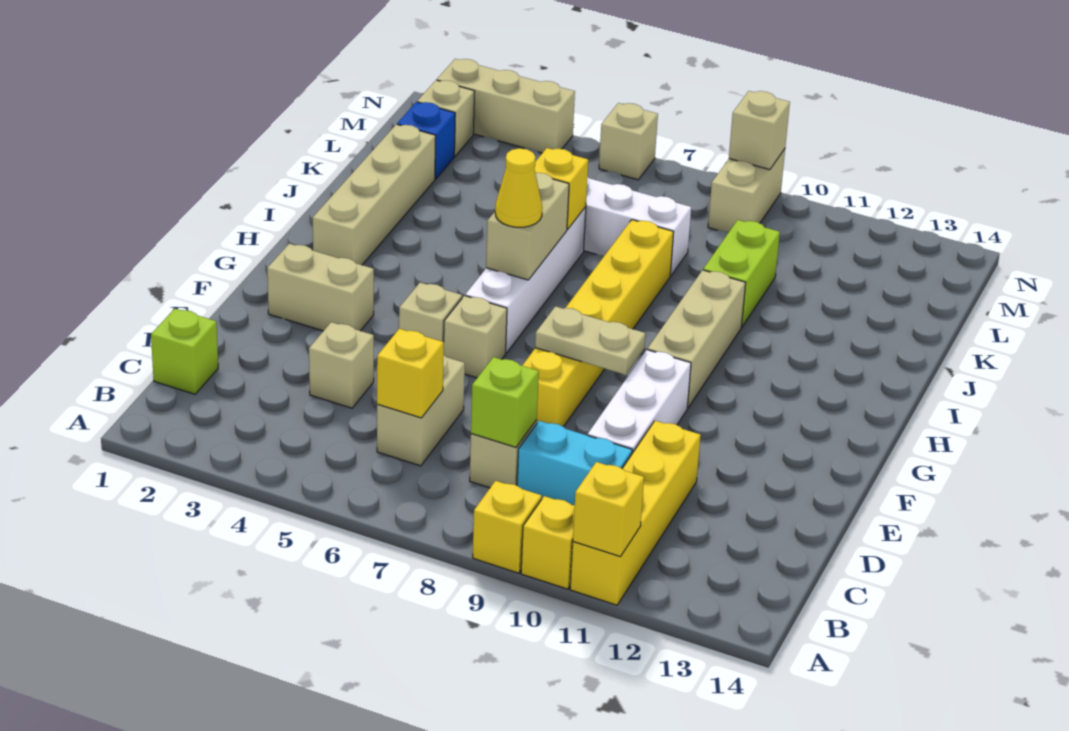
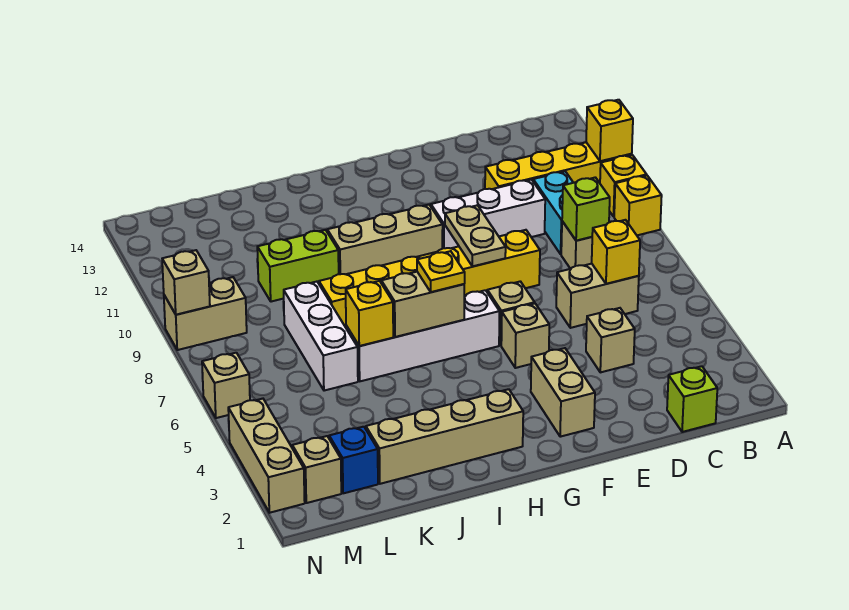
yellow 1x1 cone [495,148,542,227] -> yellow 1x1 plate [417,251,465,292]

